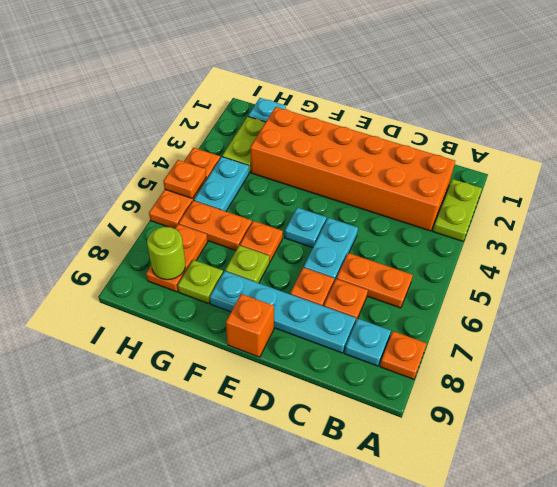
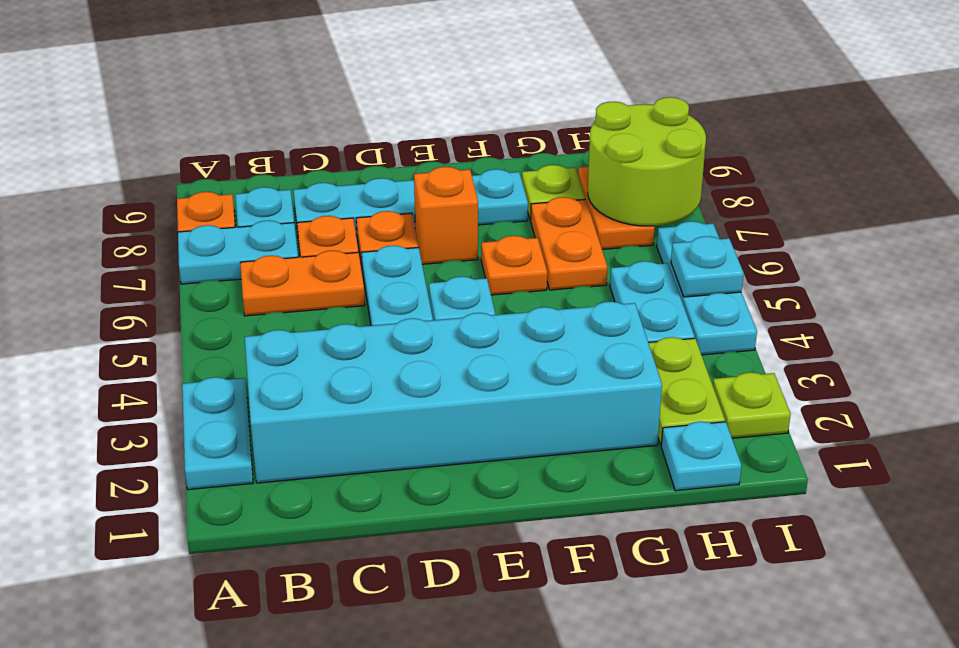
lime 1x2 plate [433,179,482,241] -> cyan 1x2 plate [182,377,253,490]
none -> cyan 1x2 plate [178,220,298,284]
orange 2x6 brick [250,107,455,231] -> cyan 2x6 brick [245,302,662,483]
orange 1x1 brick [226,294,274,357] -> orange 1x1 brick moved to [414,167,478,264]
lime 1x1 plate [225,245,269,283] -> lime 1x1 plate moved to [713,372,791,438]
orange 1x2 plate [179,201,252,250] -> orange 1x2 plate turned to [530,197,607,290]
lime 1x1 round brick [147,227,185,280] -> lime 2x2 round brick [588,97,706,226]
orange 1x3 plate [149,148,220,229] -> cyan 1x3 plate [657,221,757,355]
orange 1x1 plate [163,160,206,198] -> cyan 1x1 plate [671,236,744,297]

